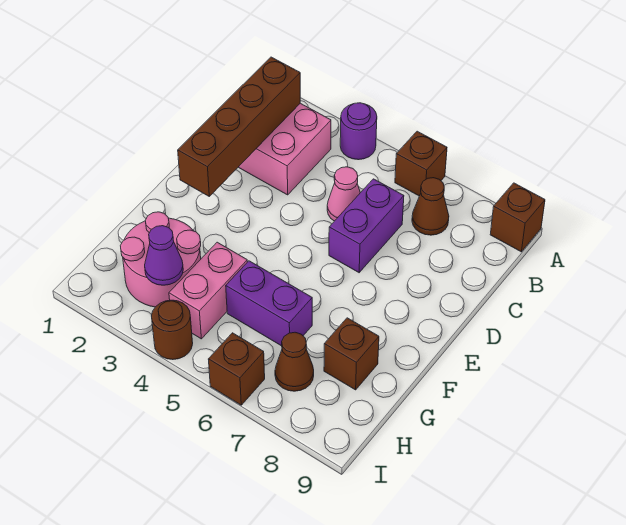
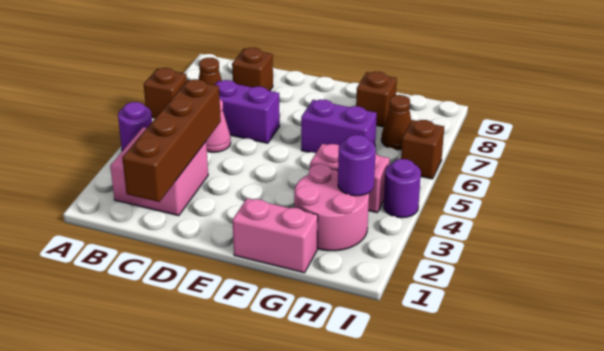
brown 1x1 brick [490,183,545,252] -> brown 1x1 brick moved to [232,48,273,91]
brown 1x4 brick [178,57,300,196] -> brown 1x4 brick turned to [122,79,221,202]
none -> pink 1x2 brick [232,198,318,273]
purple 1x2 brick [226,261,312,346] -> purple 1x2 brick turned to [301,100,377,153]
purple 1x1 cone [145,226,183,285] -> purple 1x1 round brick [338,135,376,196]
brown 1x1 round brick [152,300,193,360] -> purple 1x1 round brick [384,159,421,218]

